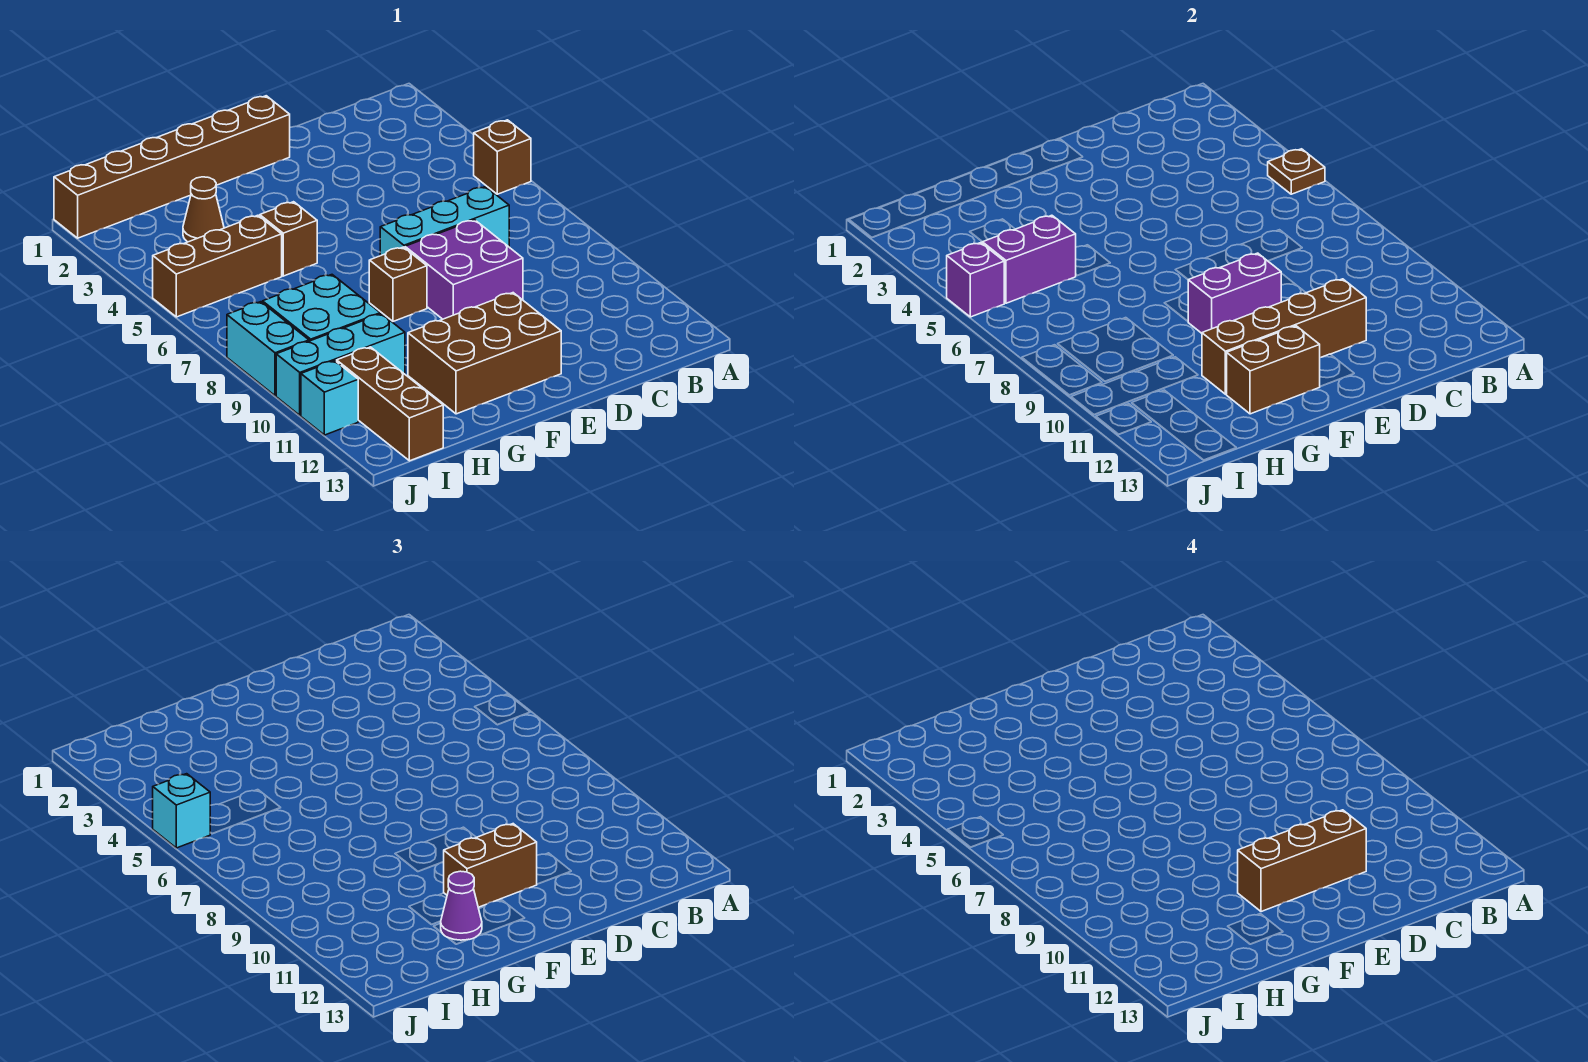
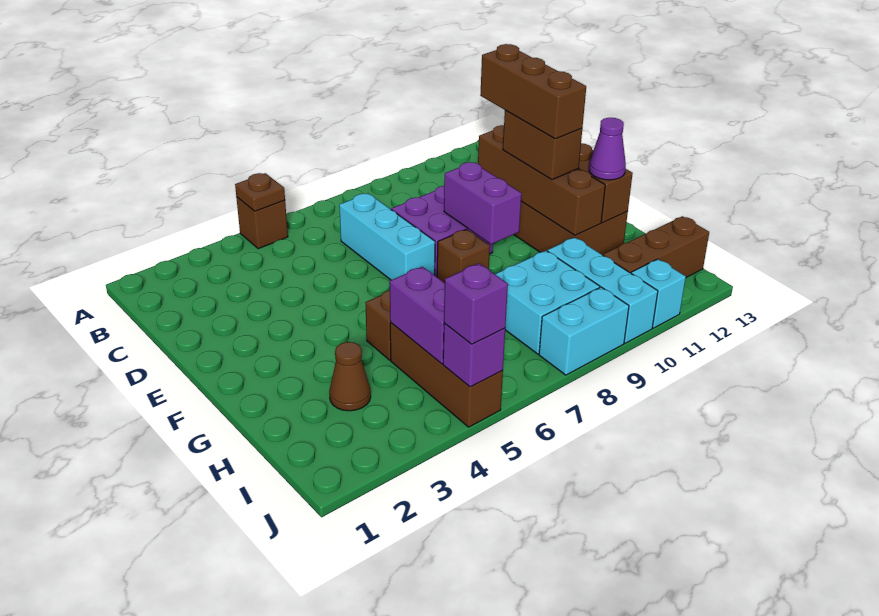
brown 1x6 brick [54,96,290,238] -> none
cyan 1x1 brick [153,774,210,848] -> purple 1x1 brick [444,263,508,344]

